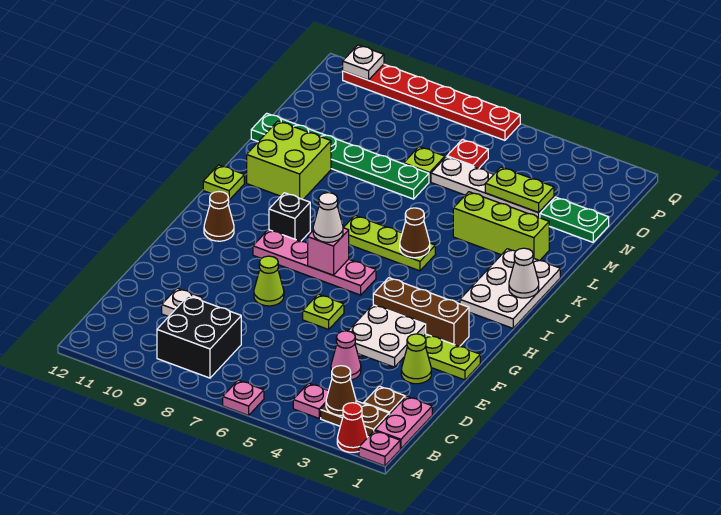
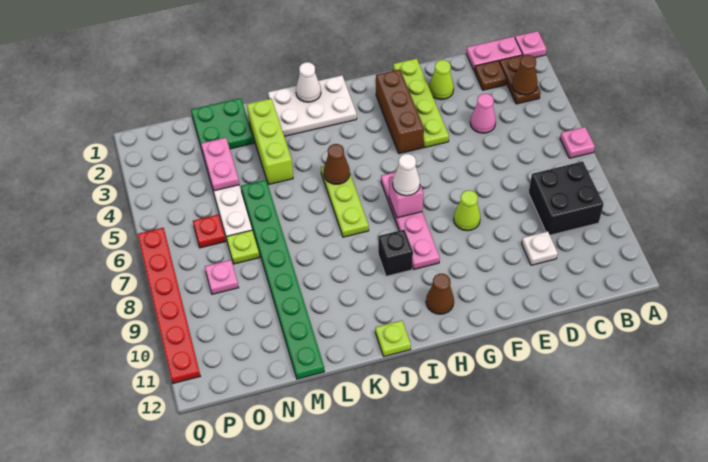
red 1x1 cone [337,403,367,452] -> none
pink 1x1 plate [293,383,328,418] -> pink 1x1 plate moved to [205,260,238,294]
white 2x2 plate [348,305,426,367] -> none
lime 1x1 plate [303,294,344,329] -> none
lime 2x2 brick [247,121,331,199] -> none
green 1x6 plate [251,113,429,199] -> green 1x8 plate [241,180,324,379]
green 1x2 plate [540,197,609,242] -> green 2x2 plate [191,98,254,153]
lime 1x2 plate [485,167,554,213] -> pink 1x2 plate [201,138,239,191]
white 1x1 plate [343,45,384,80] -> none

